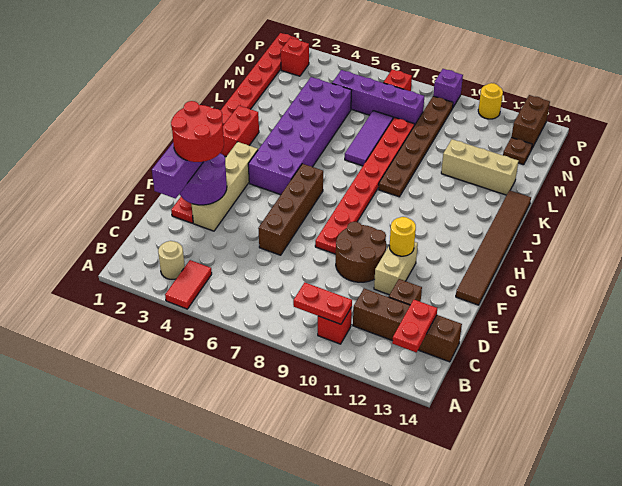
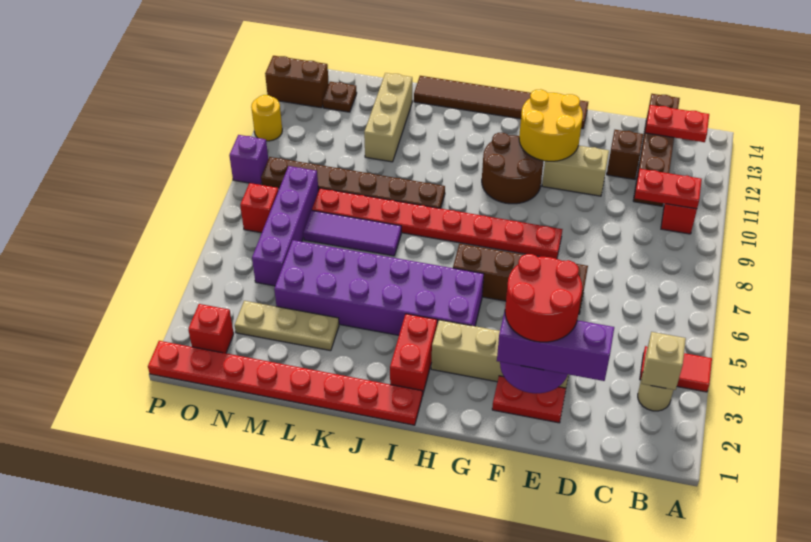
none -> tan 1x1 brick [642,332,686,390]
red 1x2 plate [293,283,352,324] -> red 1x2 plate turned to [635,169,702,209]
brown 2x2 round brick [336,222,386,282] -> brown 2x2 round brick moved to [482,133,543,204]
yellow 1x1 round brick [390,217,416,256] -> yellow 2x2 round brick [519,89,583,161]
red 1x2 brick [220,106,259,157] -> red 1x2 brick turned to [390,314,437,396]
none -> tan 1x3 plate [235,301,339,351]

